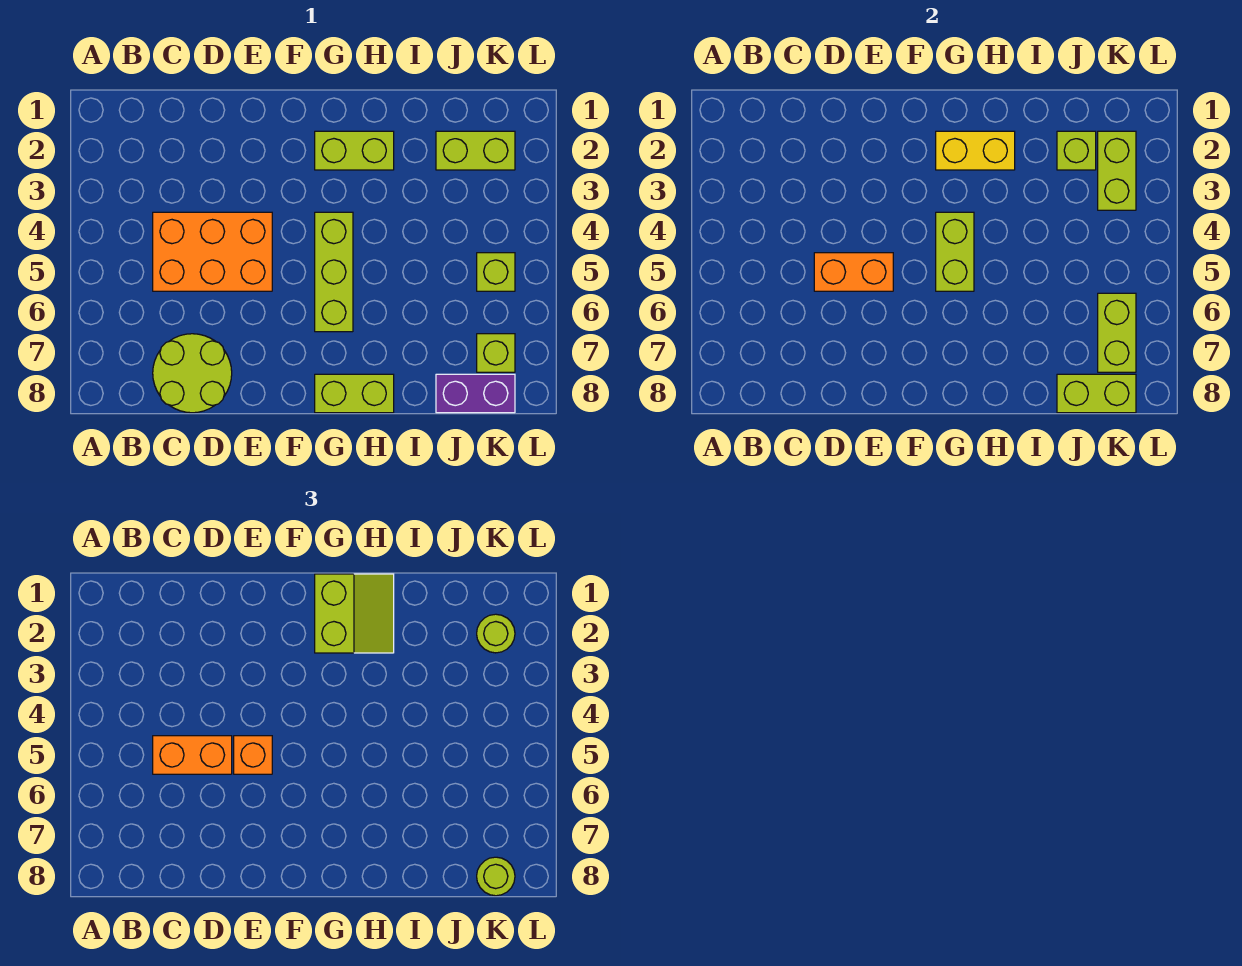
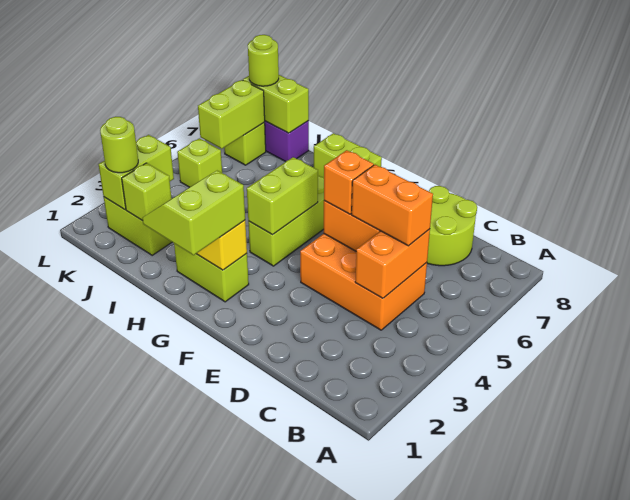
none -> orange 1x2 brick [355,229,430,298]

